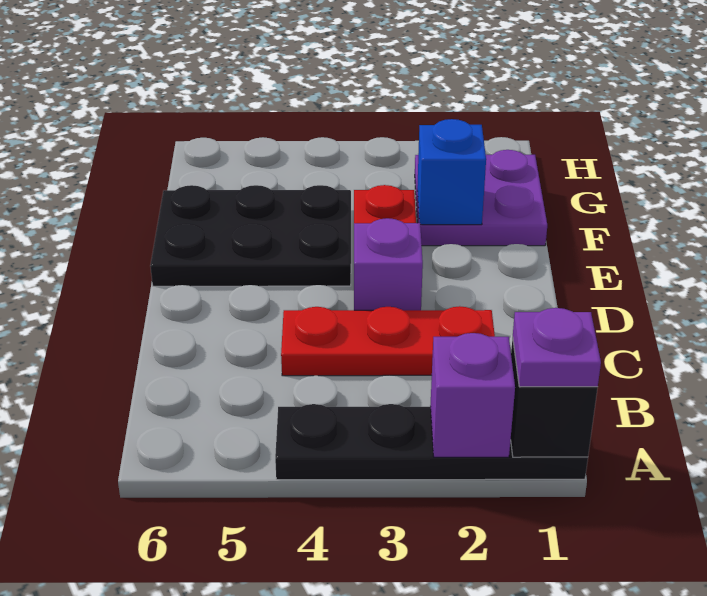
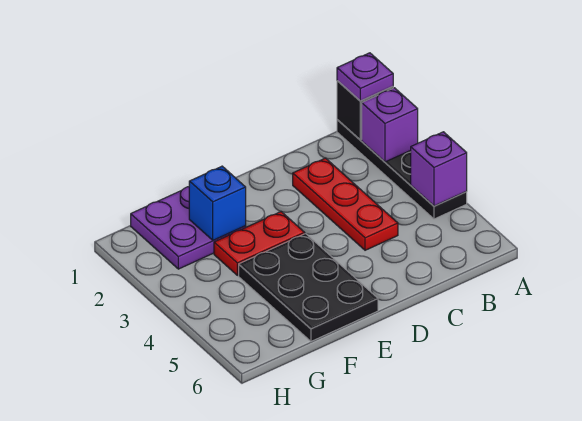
purple 1x1 brick [354,218,423,310] -> purple 1x1 brick moved to [411,132,467,206]

